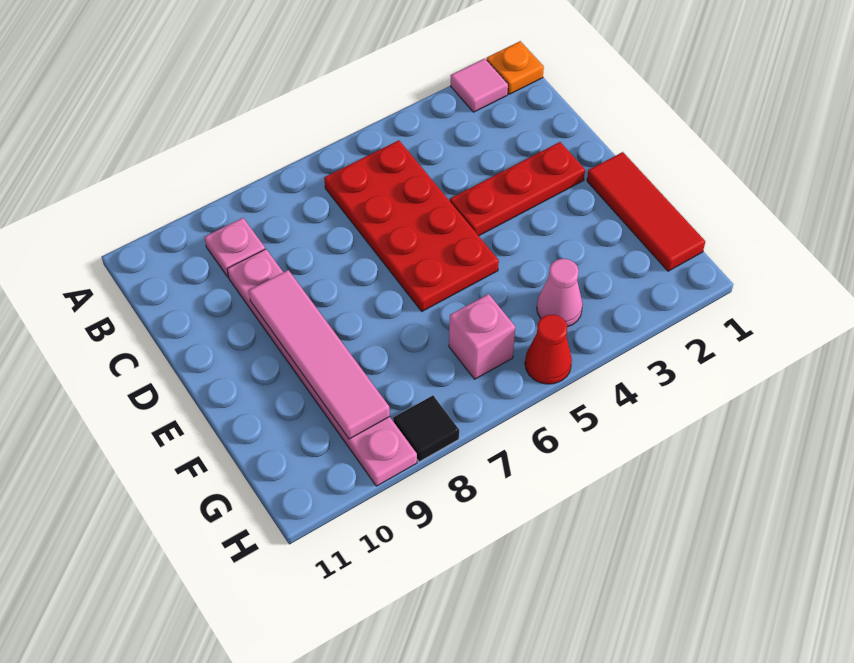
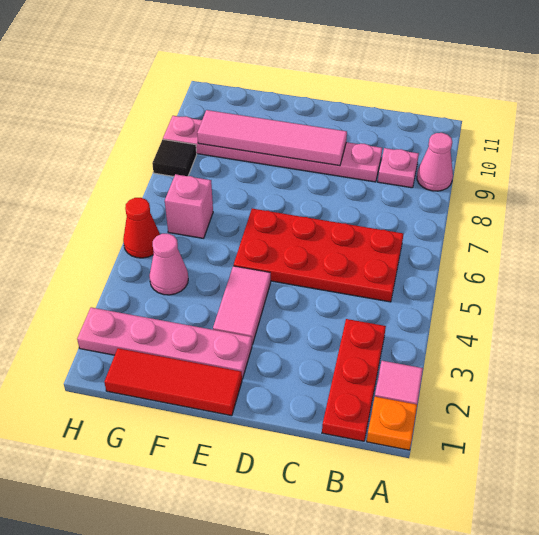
none -> pink 1x1 cone [417,133,453,191]
red 1x3 plate [450,142,585,236] -> red 1x3 plate moved to [322,319,386,441]
none -> pink 1x4 plate [77,307,252,379]
none -> pink 1x2 tile [213,266,271,345]

